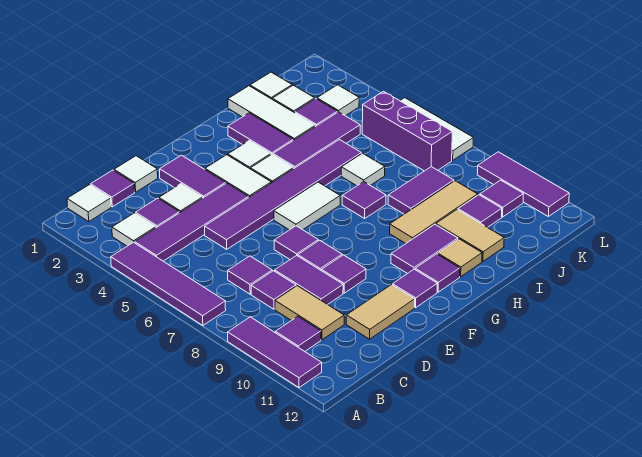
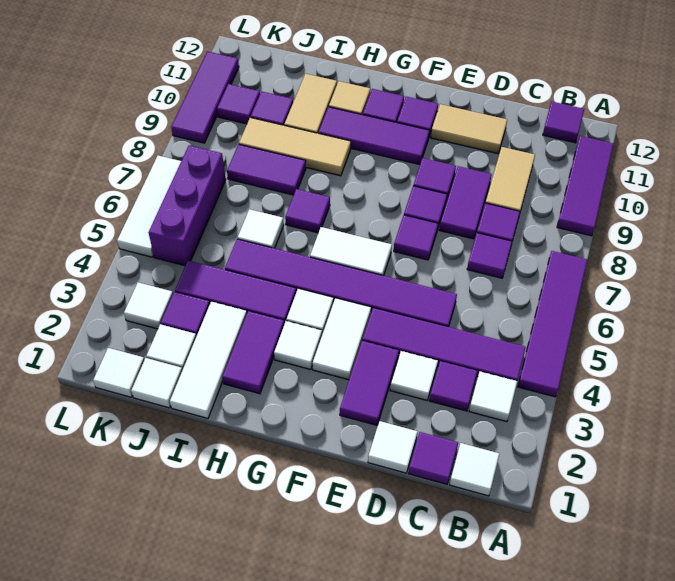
purple 1x1 tile [275,316,321,351] -> purple 1x1 tile moved to [543,102,584,143]
purple 1x2 tile [391,224,458,274] -> purple 1x3 tile [318,107,430,165]
none -> white 1x1 tile [93,348,144,397]

